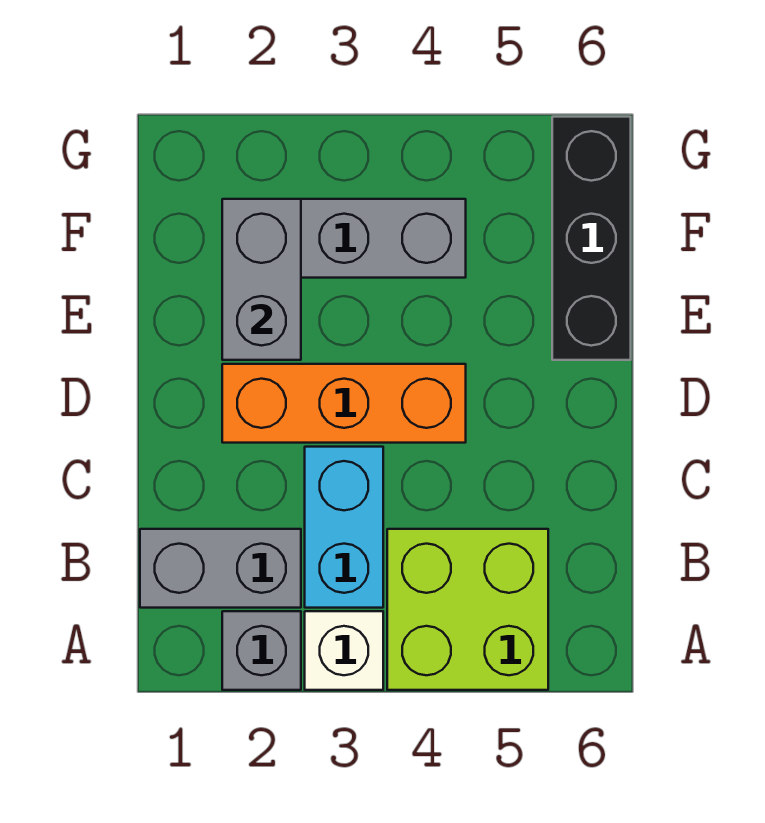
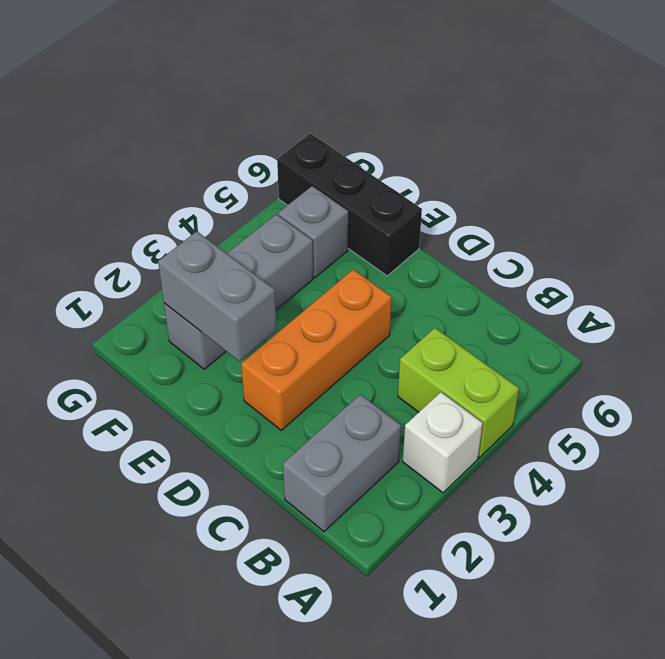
grey 1x1 brick [222,611,301,690] -> grey 1x1 brick moved to [278,186,348,278]
lime 2x2 brick [387,529,548,690] -> lime 1x2 brick [398,328,519,458]
cyan 1x2 brick [305,447,383,608] -> none

